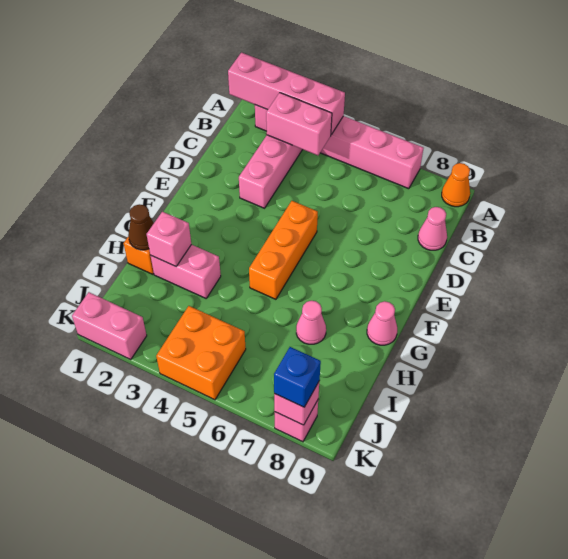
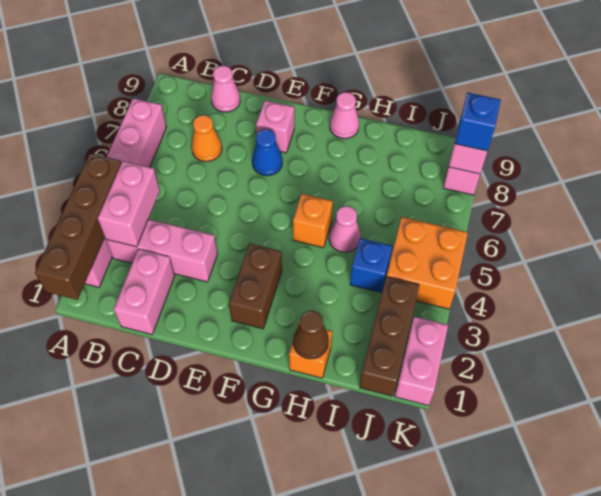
pink 1x4 brick [228,53,345,135] -> brown 1x4 brick [35,154,122,300]
orange 1x1 cone [442,163,470,207] -> orange 1x1 cone moved to [191,115,222,162]
orange 1x3 brick [249,201,318,299] -> orange 1x1 brick [293,194,333,248]
none -> blue 1x1 cone [252,129,282,176]
none -> brown 1x2 brick [229,243,282,329]
pink 1x2 brick [151,244,221,298] -> pink 1x2 brick moved to [114,249,175,334]
pink 1x1 brick [147,212,191,266] -> pink 1x1 brick moved to [256,100,294,153]
pink 1x1 cone [296,301,326,344] -> pink 1x1 cone moved to [329,206,361,252]
none -> blue 1x1 brick [350,238,392,293]
none -> brown 1x3 brick [359,276,419,396]

